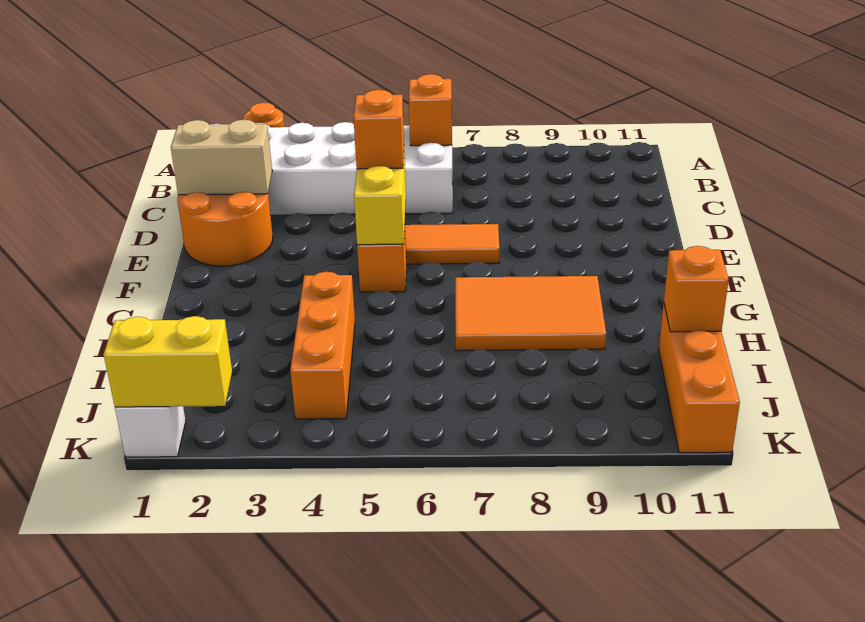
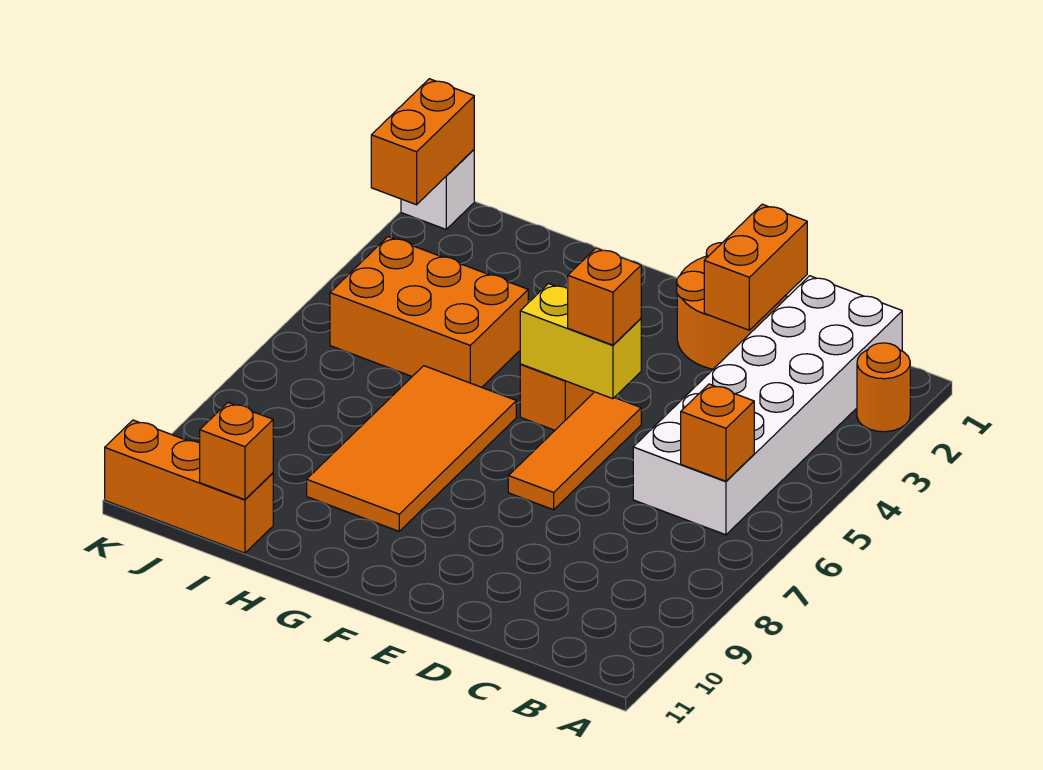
tan 1x2 brick [171,120,272,195] -> orange 1x2 brick [704,204,807,330]
orange 2x3 tile [455,276,606,351] -> orange 2x4 tile [307,366,516,531]
orange 1x3 brick [290,272,355,419] -> orange 2x3 brick [330,237,528,387]
yellow 1x2 brick [104,316,232,407] -> orange 1x2 brick [371,79,474,205]

